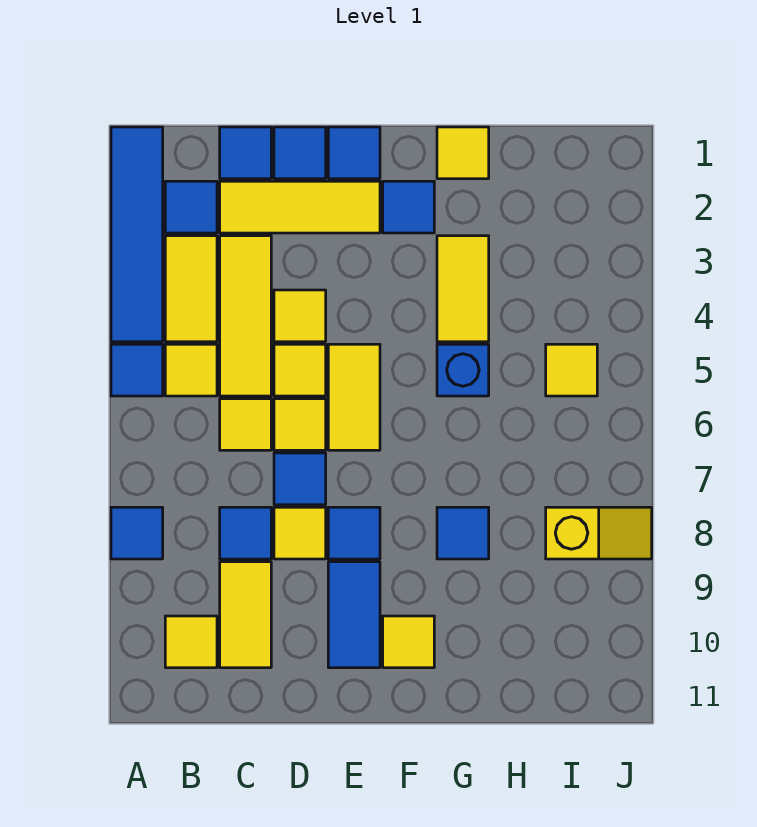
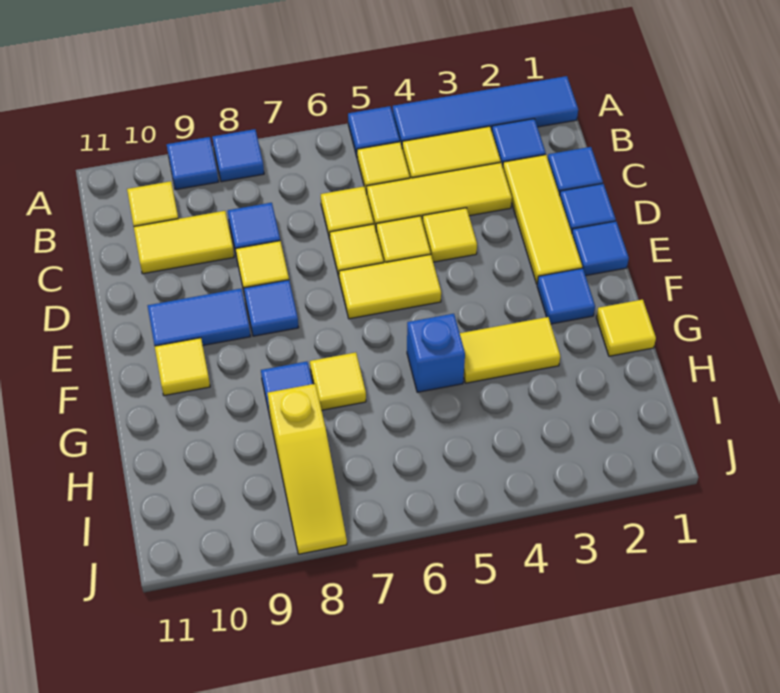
blue 1x1 tile [274,453,326,505] -> blue 1x1 tile moved to [167,137,219,190]
yellow 1x1 tile [546,344,597,396] -> yellow 1x1 tile moved to [310,352,366,410]
yellow 1x2 slope [546,507,652,559] -> yellow 1x3 slope [268,384,347,554]

